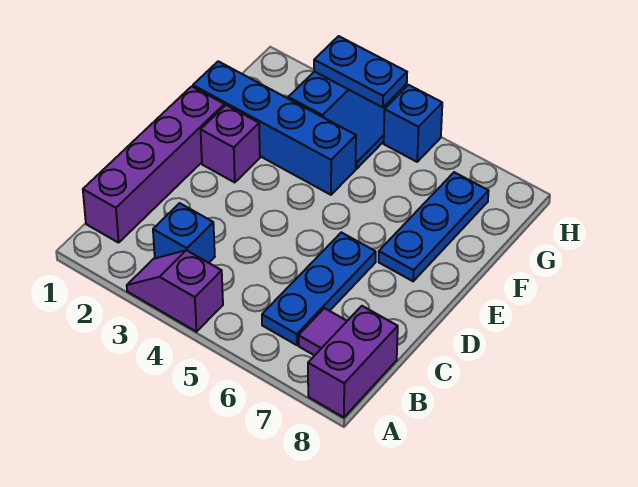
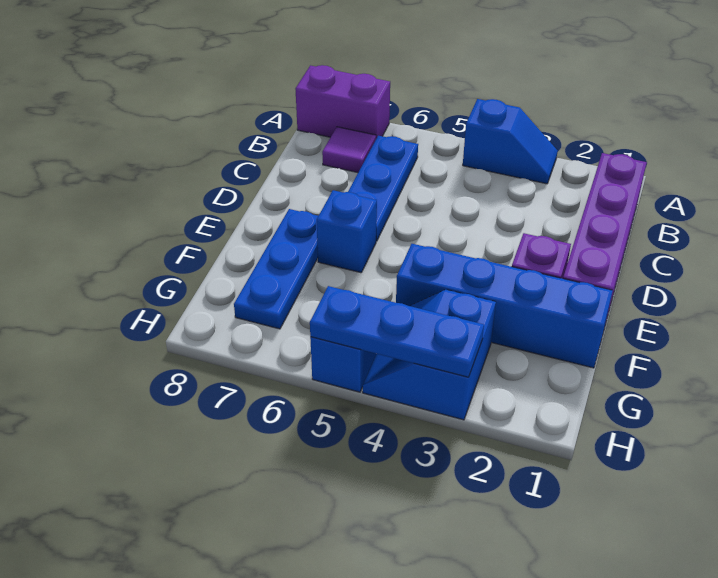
purple 1x2 slope [127,250,223,332] -> blue 1x2 slope [463,99,558,184]
purple 1x2 brick [308,306,398,417] -> purple 1x2 brick turned to [295,65,390,139]
blue 1x1 brick [153,203,215,263] -> blue 1x1 brick moved to [317,190,377,273]
blue 1x2 plate [314,36,407,107] -> blue 1x3 plate [310,286,484,377]

